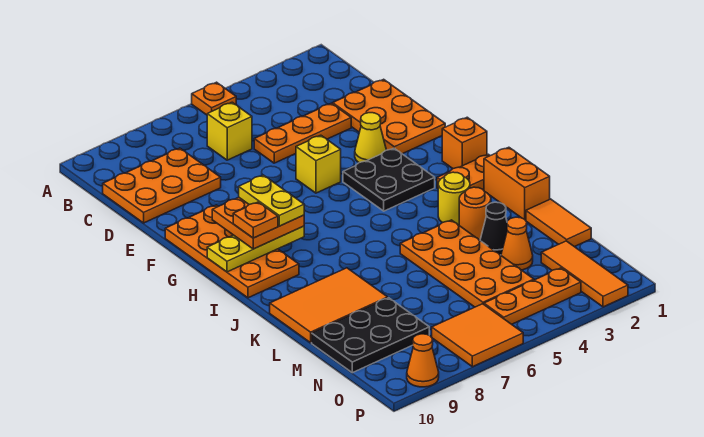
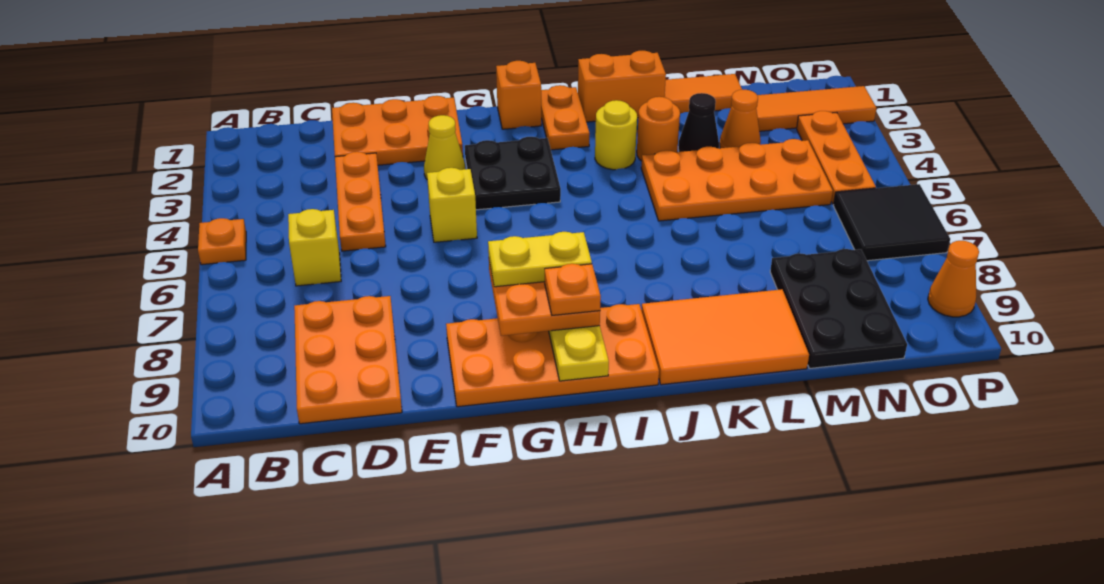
orange 2x3 tile [270,268,388,343] -> orange 2x3 tile turned to [641,289,809,385]
orange 2x2 tile [432,304,523,367] -> black 2x2 tile [833,184,950,261]

